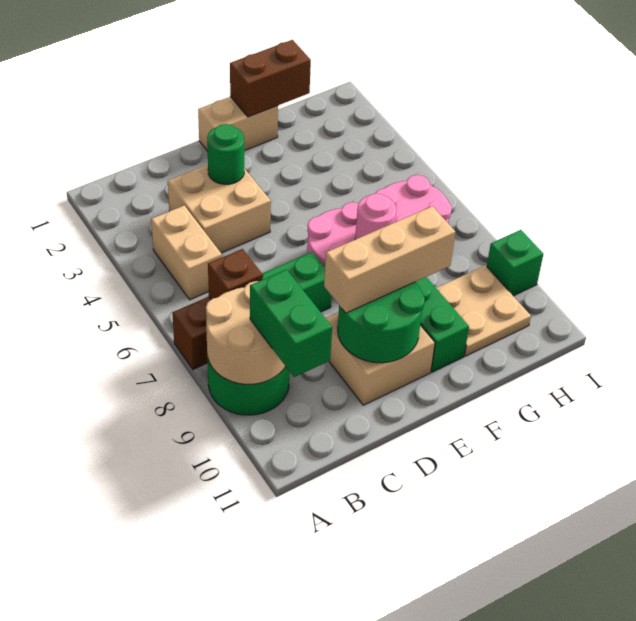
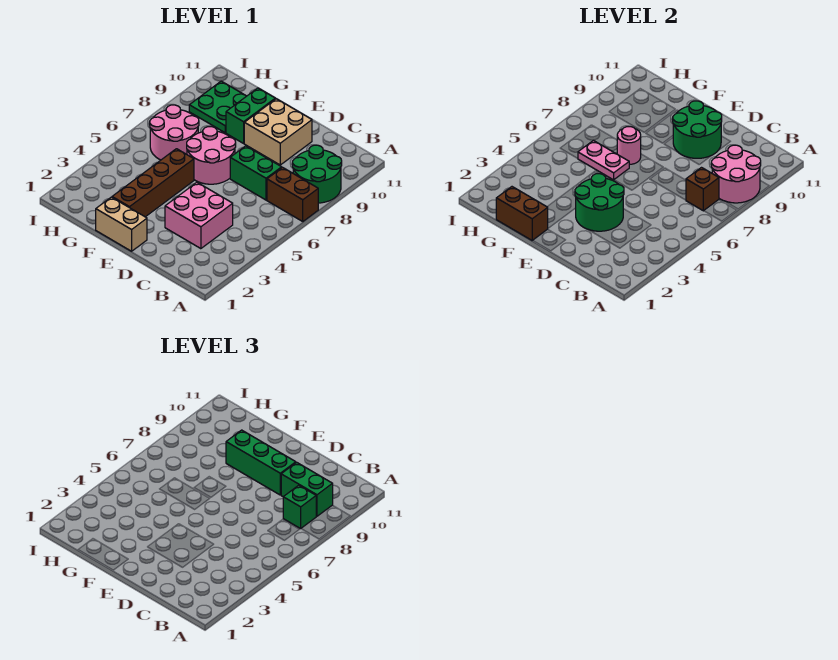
tan 2x2 round brick [206,281,286,384] -> pink 2x2 round brick [712,145,761,203]
tan 1x2 brick [151,206,222,300] -> none
green 1x2 brick [250,270,332,377] -> green 1x2 brick turned to [281,462,333,516]
tan 2x2 brick [168,165,271,253] -> pink 2x2 brick [165,182,233,249]
green 1x1 round brick [207,124,244,184] -> green 2x2 round brick [575,174,624,231]
tan 1x3 brick [324,206,455,313] -> green 1x3 brick [226,430,296,495]
none -> brown 1x4 brick [112,149,194,217]
none -> pink 1x2 plate [578,141,629,180]
tan 2x2 plate [436,265,531,356] -> green 2x2 plate [189,81,246,133]
green 1x1 brick [487,230,543,296] -> green 1x1 brick moved to [283,485,316,529]

